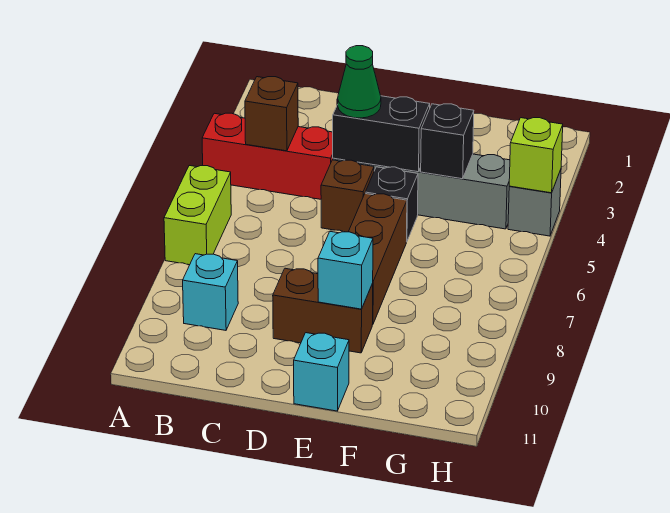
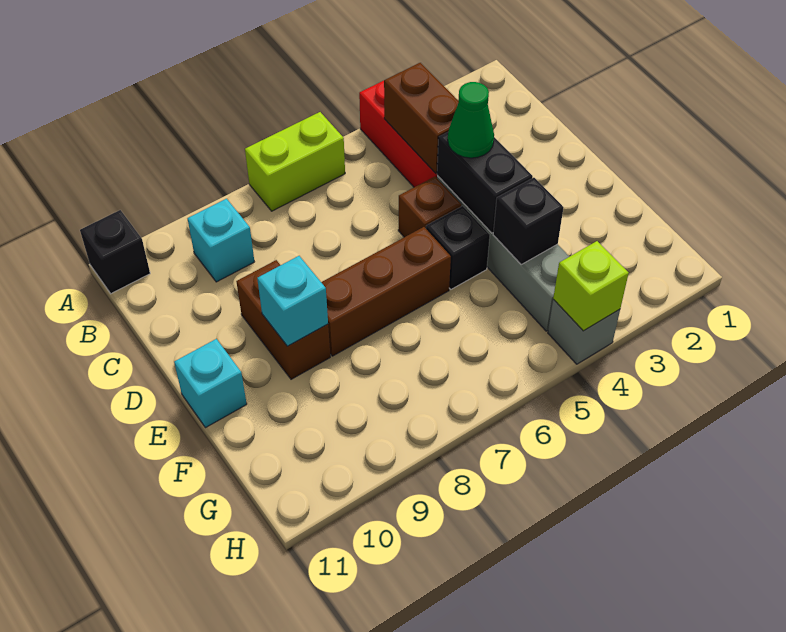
none -> black 1x1 brick [80,210,150,294]
brown 1x1 brick [245,77,298,151] -> brown 1x2 brick [384,63,459,173]

